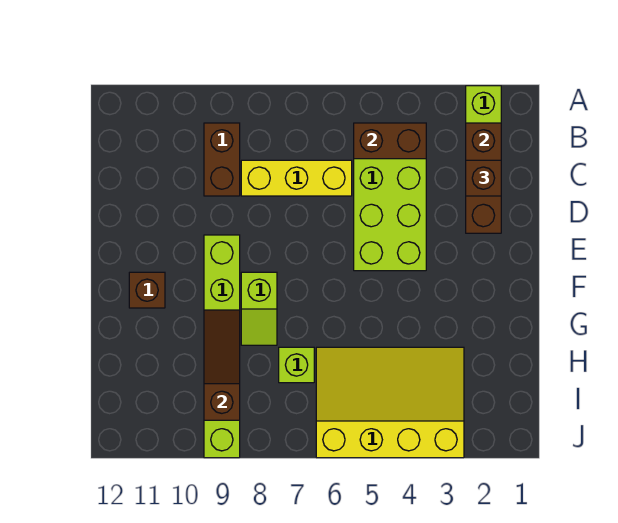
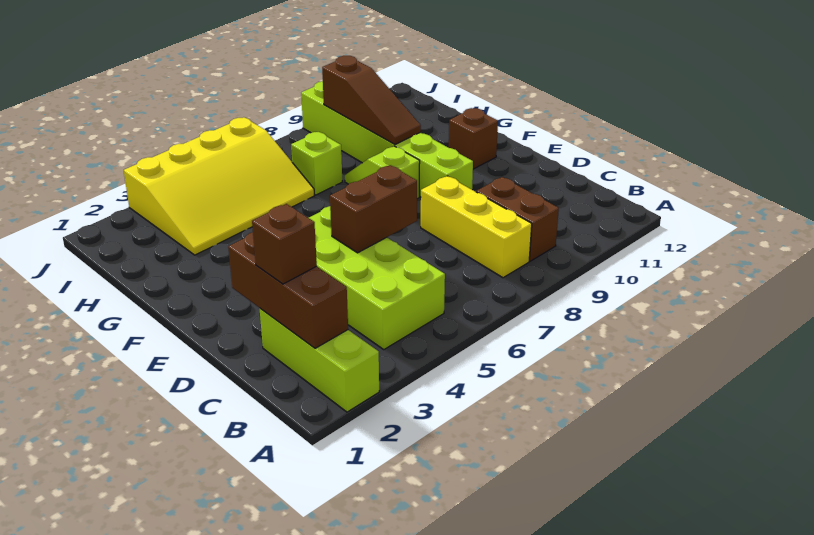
brown 1x2 brick [354,123,426,159] -> brown 1x2 brick moved to [330,165,417,253]
yellow 1x3 brick [241,160,352,196] -> yellow 1x3 brick turned to [421,176,532,278]

